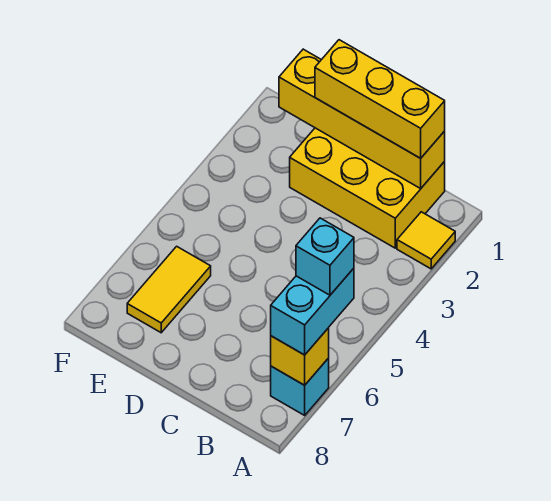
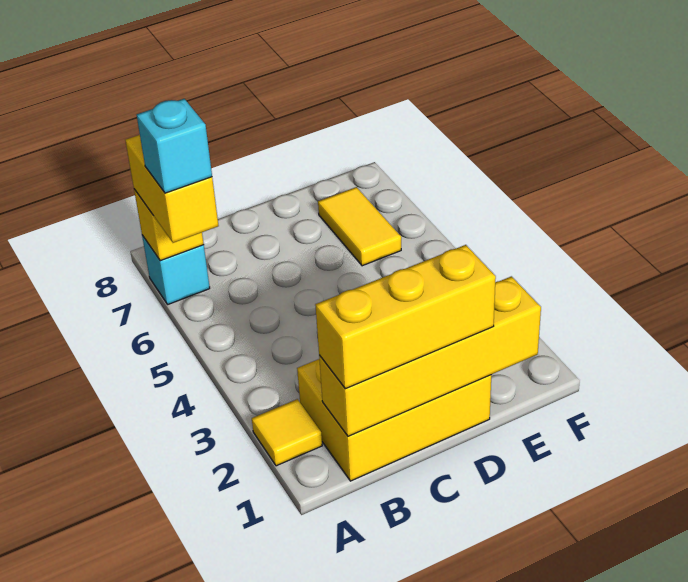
cyan 1x2 brick [271,268,354,355] -> yellow 1x2 brick [125,135,219,243]

